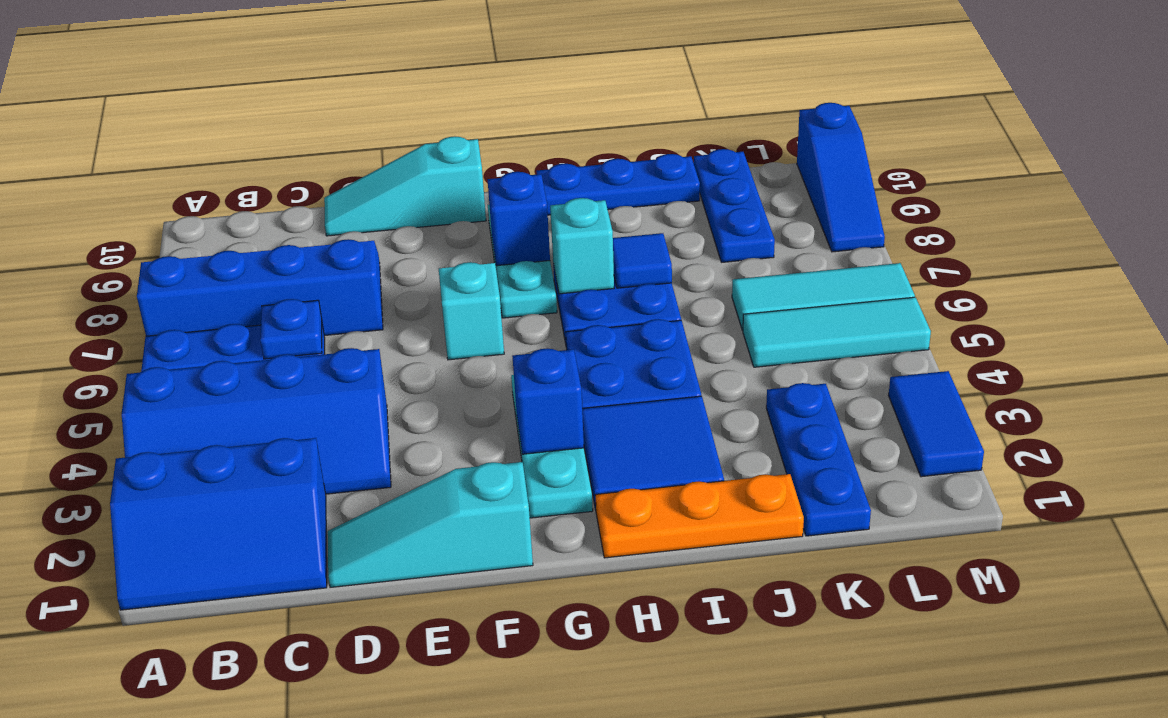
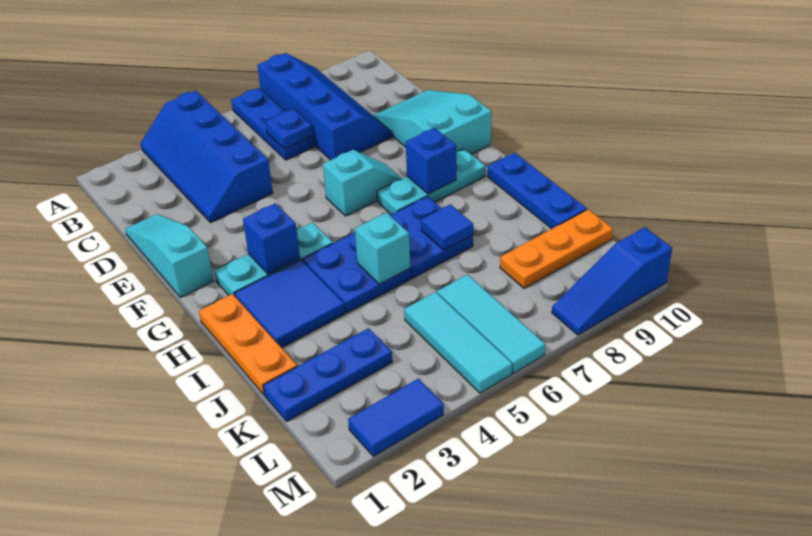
blue 2x3 slope [110,438,327,610] -> none
cyan 1x3 slope [324,136,486,236] -> cyan 2x3 slope [374,90,491,154]
cyan 1x1 brick [550,198,614,294] -> cyan 1x1 brick moved to [355,213,410,284]
blue 1x3 plate [694,149,775,262] -> orange 1x3 plate [500,209,613,288]

